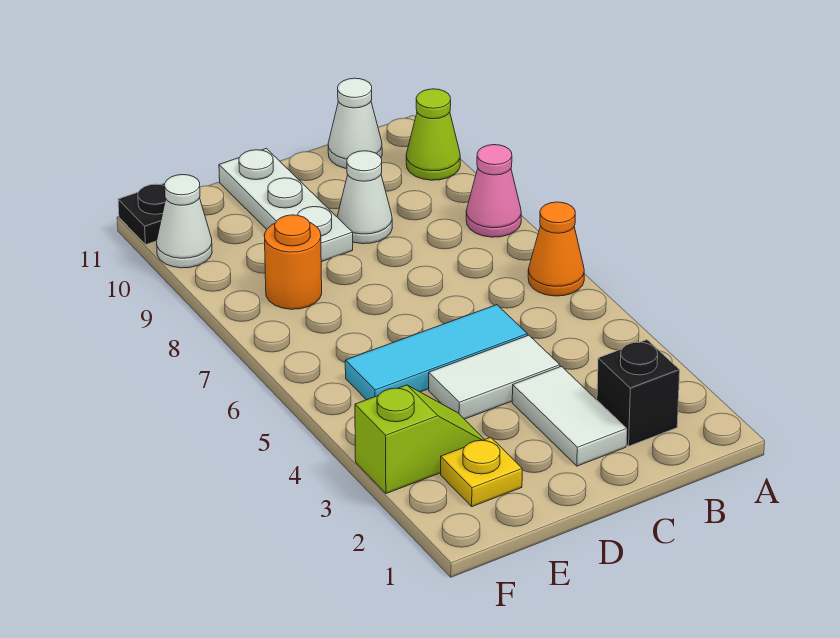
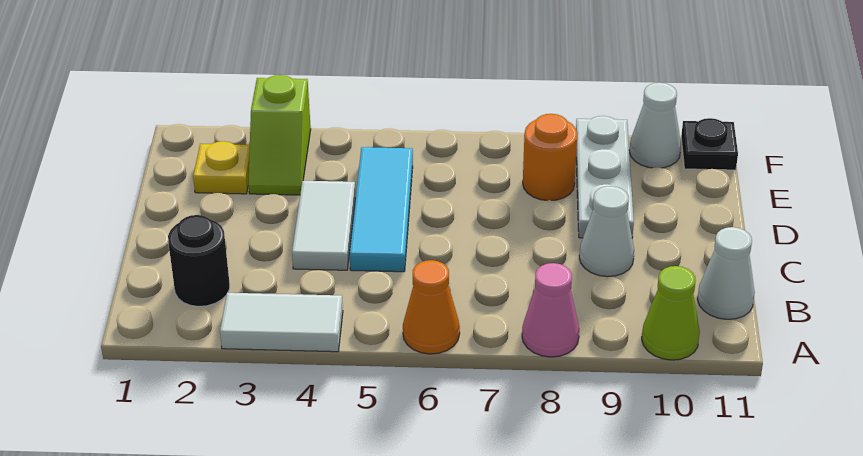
black 1x1 brick [597,340,680,446] -> black 1x1 round brick [168,215,230,307]
white 1x2 tile [512,366,627,466] -> white 1x2 tile moved to [220,293,343,352]
white 1x3 plate [219,148,353,262] -> white 1x3 plate turned to [576,116,634,238]

